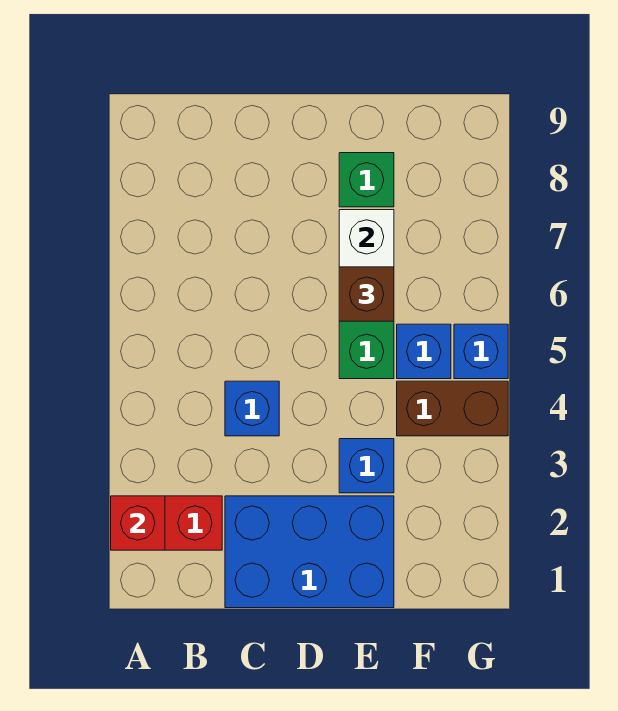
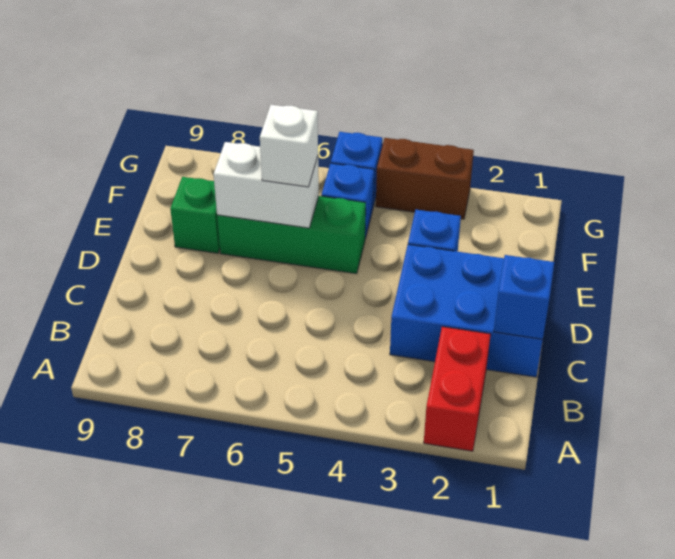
red 1x1 brick [111,496,165,550] -> none
blue 2x3 brick [225,496,394,608] -> blue 2x3 brick turned to [390,245,543,377]
blue 1x1 brick [225,381,279,436] -> blue 1x1 brick moved to [494,255,554,339]
brown 1x1 brick [339,267,394,321] -> white 1x1 brick [260,105,318,187]
brown 1x2 brick [397,381,508,436] -> brown 1x2 brick turned to [376,138,474,219]

